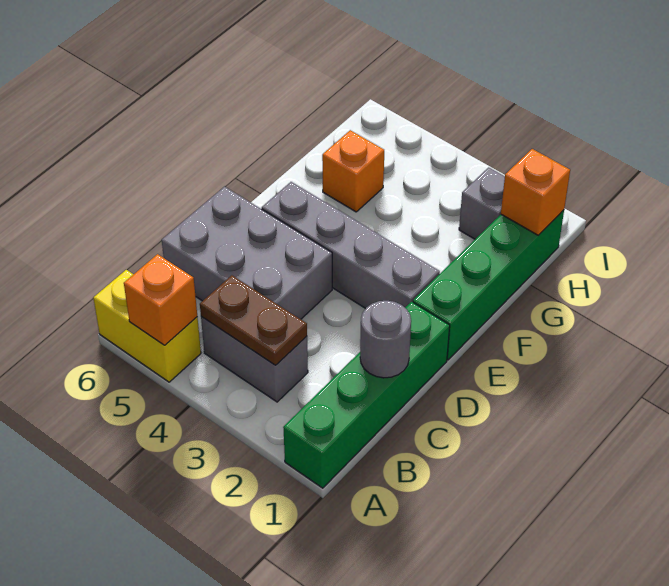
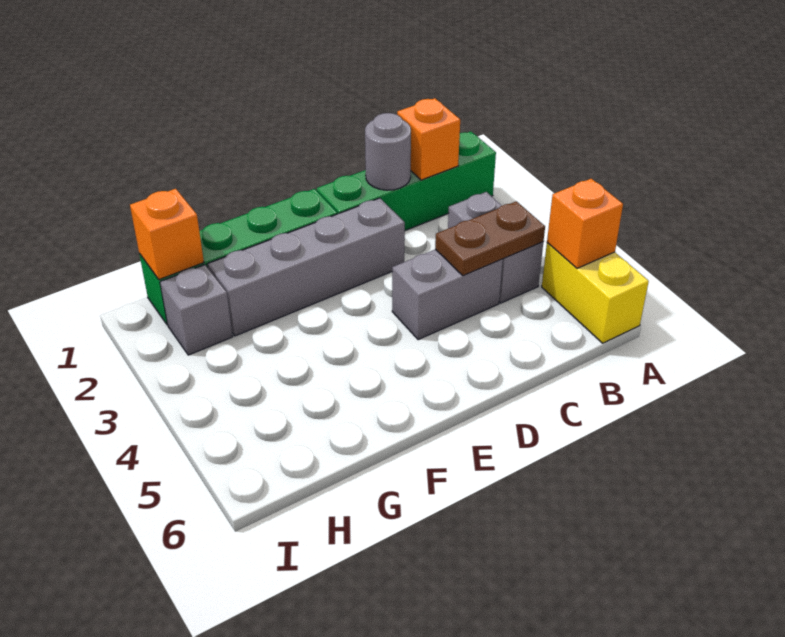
brown 1x2 plate [200,275,307,365] -> brown 1x2 plate turned to [435,201,545,276]
grey 2x3 brick [162,187,332,319] -> grey 1x2 brick [392,249,503,340]
grey 1x4 brick [262,182,440,309] -> grey 1x4 brick turned to [207,198,405,336]
orange 1x1 brick [322,130,384,212] -> orange 1x1 brick moved to [397,98,460,180]

